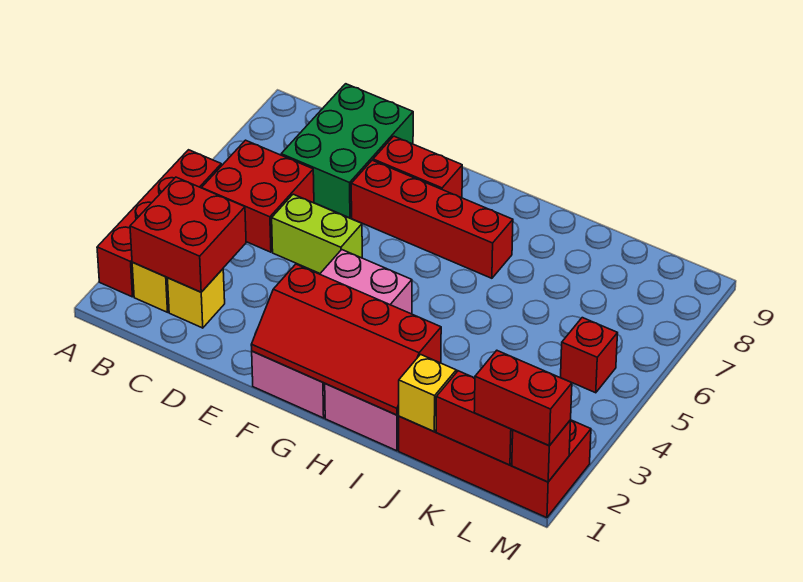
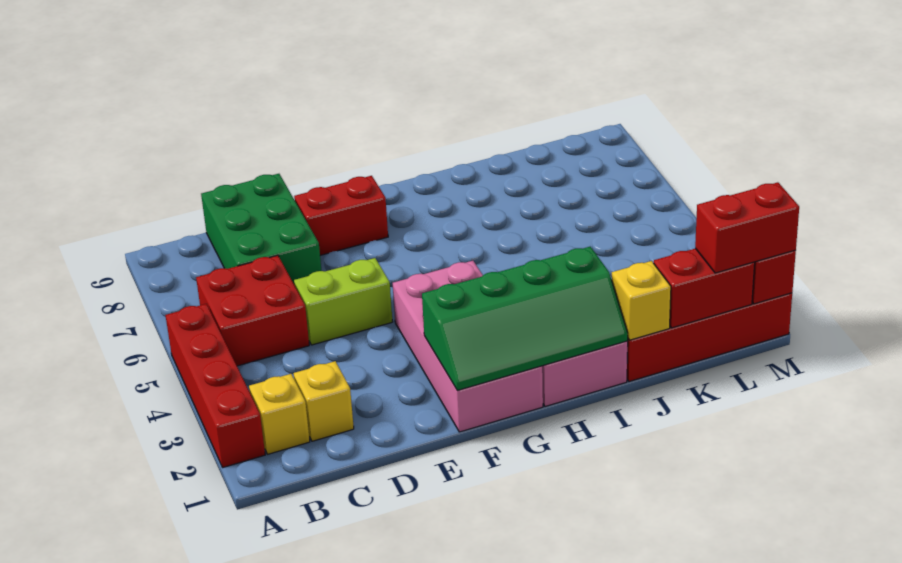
red 2x2 brick [130,177,246,292] -> none
red 1x4 brick [351,160,513,278] -> none
red 2x4 slope [251,264,441,415] -> green 2x4 slope [422,247,628,390]
red 1x1 brick [561,318,618,393] -> none

